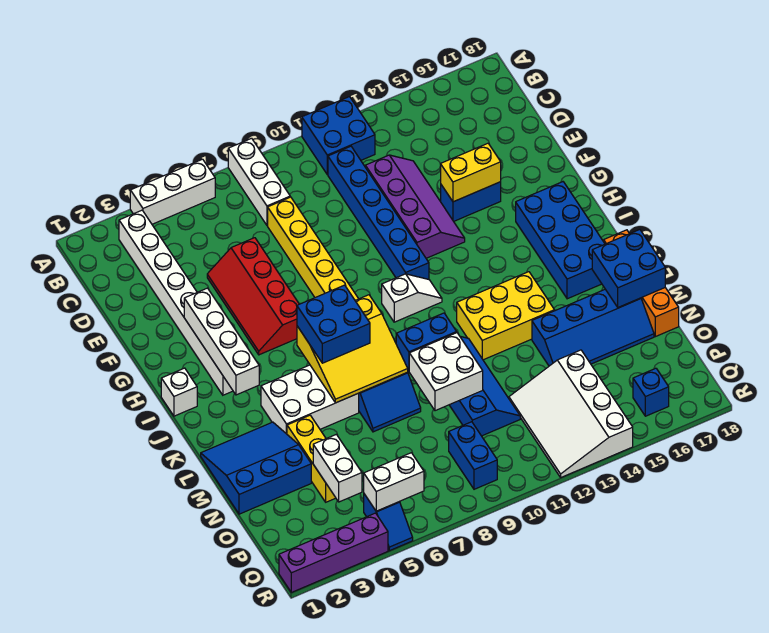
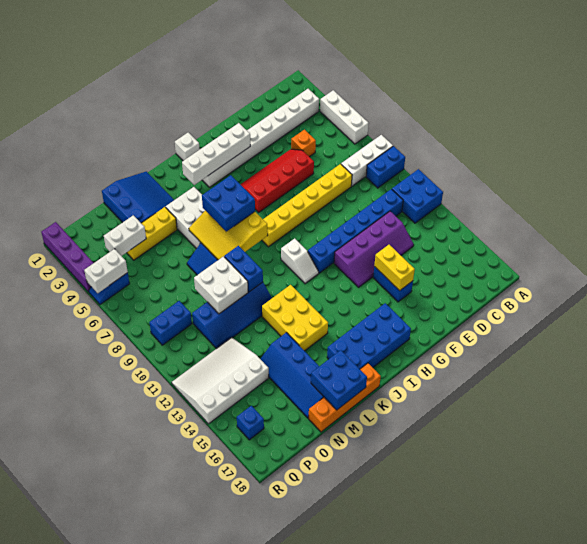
none -> blue 1x2 brick [366,146,405,188]
none -> orange 1x1 brick [291,130,316,157]
white 1x2 brick [364,453,424,511] -> white 1x2 brick turned to [84,249,128,293]

